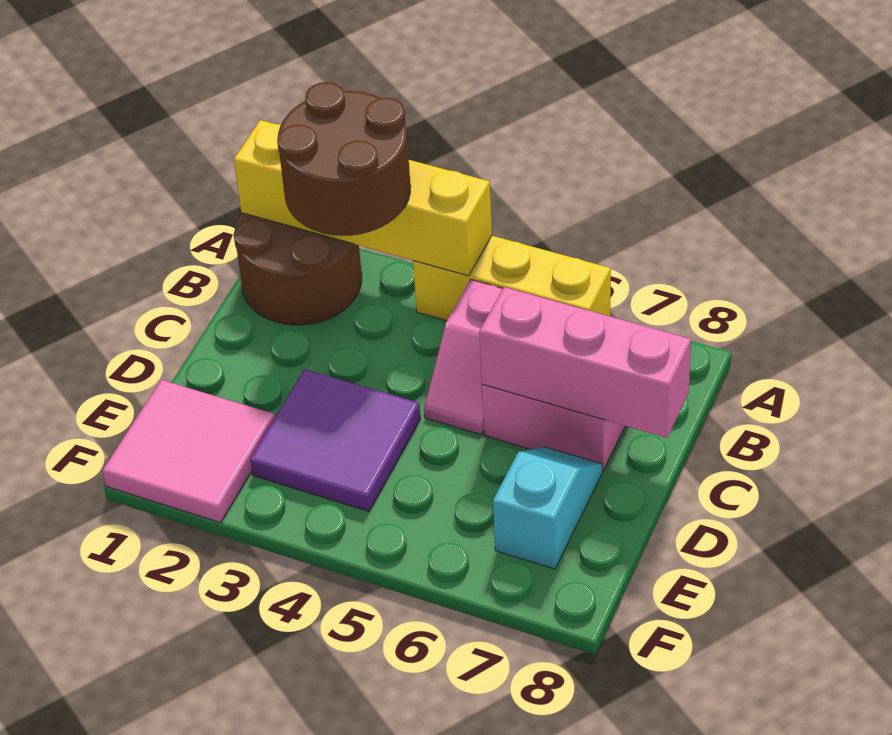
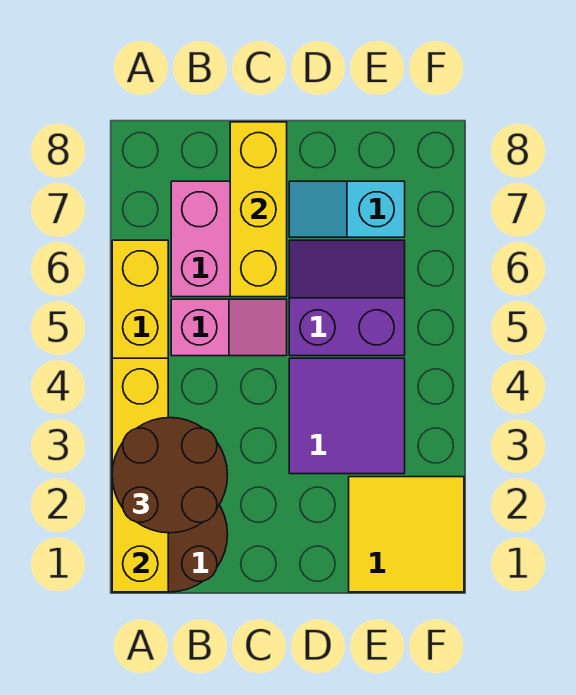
pink 1x3 brick [479,287,691,438] -> yellow 1x3 brick [230,122,287,297]
none -> purple 2x2 slope [289,240,405,356]
pink 2x2 tile [102,380,275,523] -> yellow 2x2 tile [349,477,464,592]

